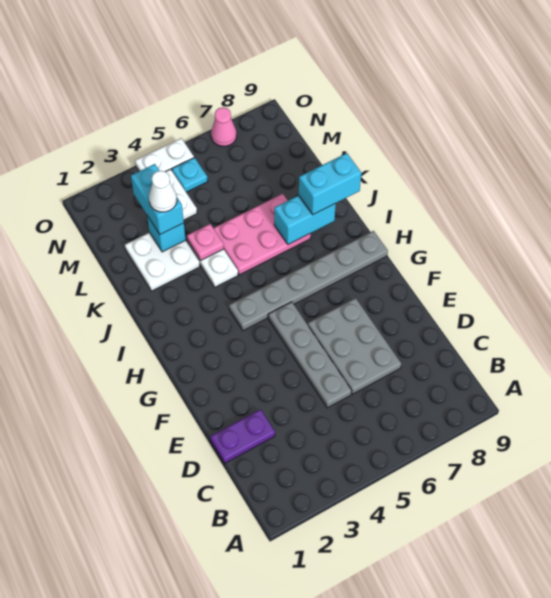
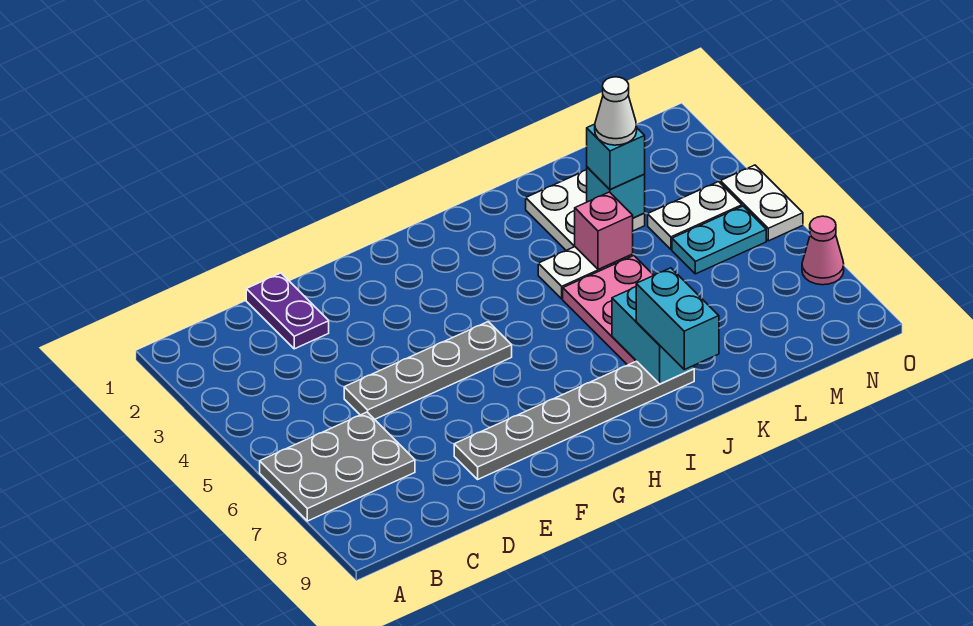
grey 2x3 plate [308,298,401,394] -> grey 2x3 plate moved to [260,412,415,521]
grey 1x6 plate [229,231,388,331] -> grey 1x6 plate turned to [454,361,694,479]
pink 1x1 plate [187,224,224,261] -> pink 1x1 brick [575,192,633,270]
cyan 1x2 brick [131,164,184,234] -> cyan 1x1 brick [587,124,645,190]
cyan 1x1 plate [172,158,208,192] -> cyan 1x2 plate [672,206,766,274]

